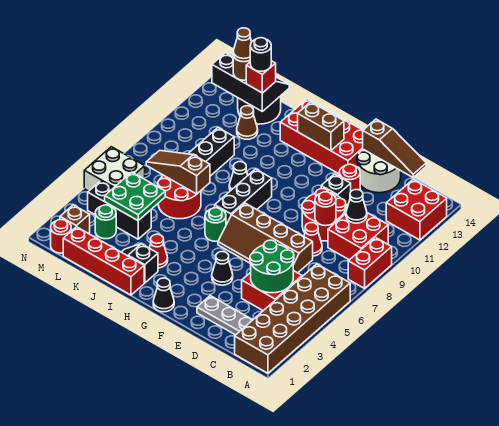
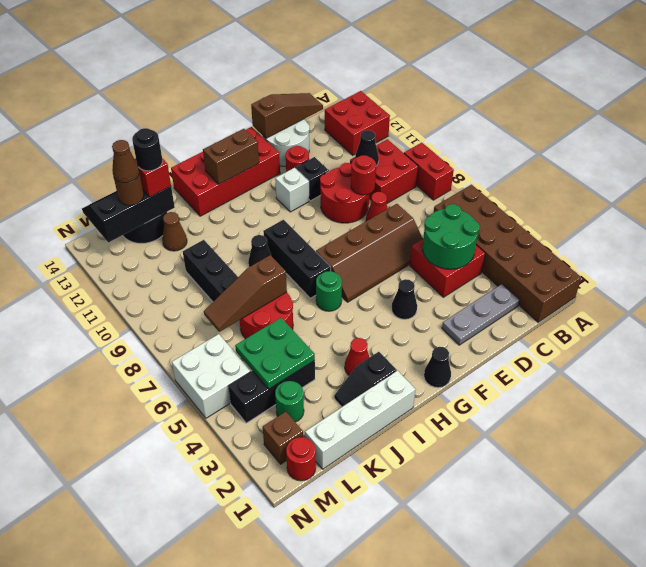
none -> white 1x1 brick [275,168,309,212]
red 1x4 brick [63,227,144,295] -> white 1x4 brick [305,371,416,469]

